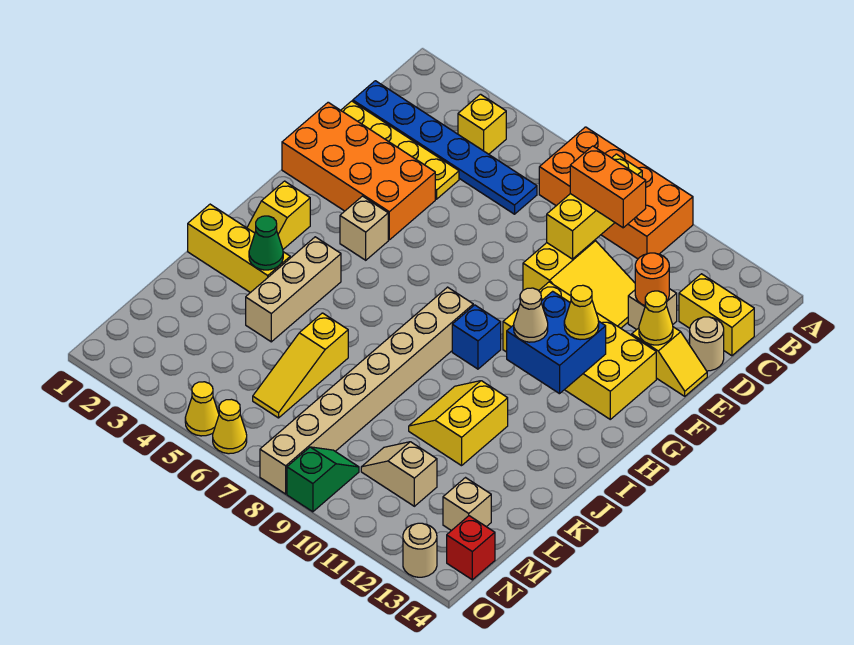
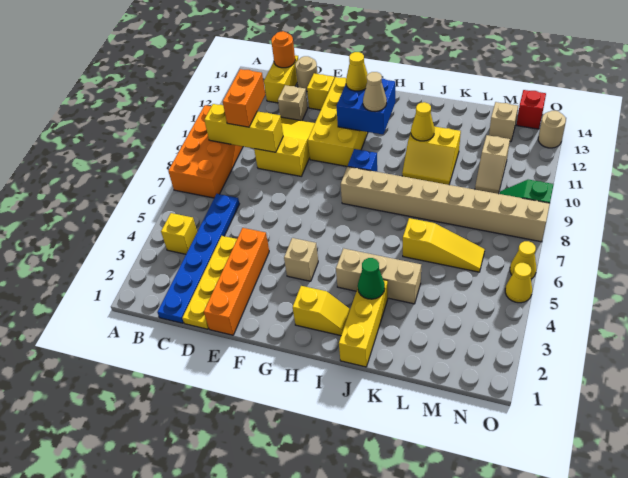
orange 1x1 round brick [635,253,669,306] -> orange 1x1 round brick moved to [271,31,295,68]
orange 2x4 brick [282,102,435,240] -> orange 1x4 brick [204,228,269,335]
yellow 1x1 cone [639,291,673,345] -> yellow 1x1 cone moved to [411,102,434,141]

